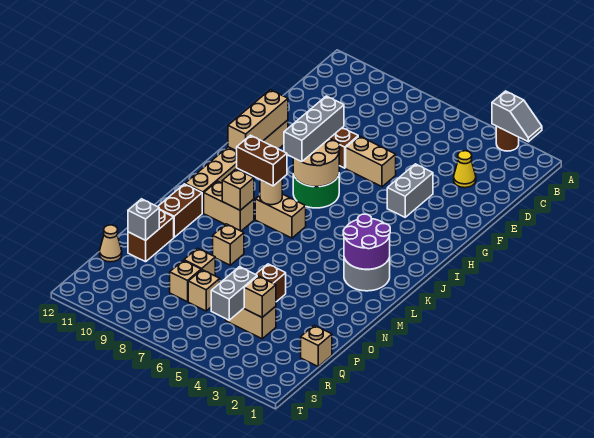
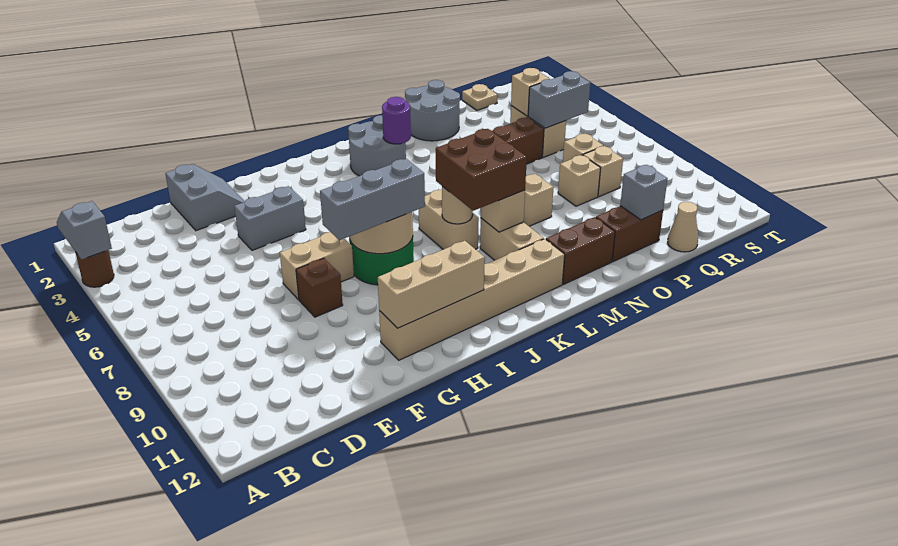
yellow 1x1 cone [454,151,476,188] -> none
none -> grey 2x2 slope [165,164,245,231]
tan 1x2 brick [346,136,396,187] -> tan 1x2 brick turned to [280,232,354,300]
purple 2x2 round brick [343,214,390,269] -> purple 1x1 round brick [382,97,411,144]
brown 1x2 brick [237,135,287,186] -> brown 2x2 brick [436,129,527,211]
none -> grey 2x2 round brick [405,80,460,141]
tan 1x1 brick [301,325,332,366] -> tan 1x1 plate [462,84,497,110]

